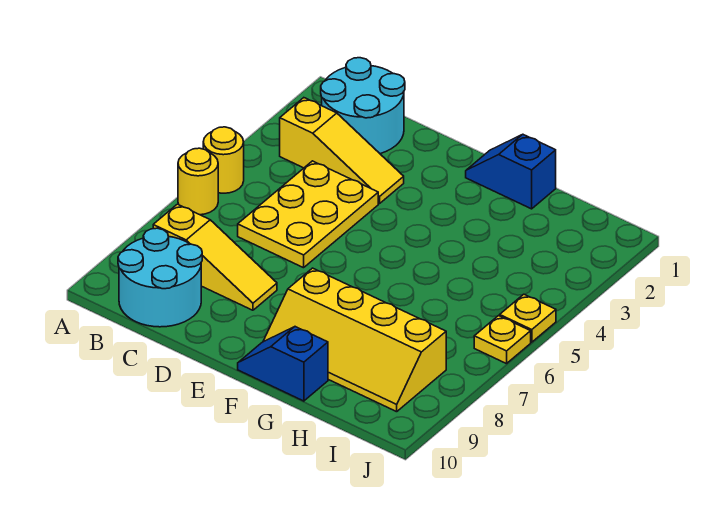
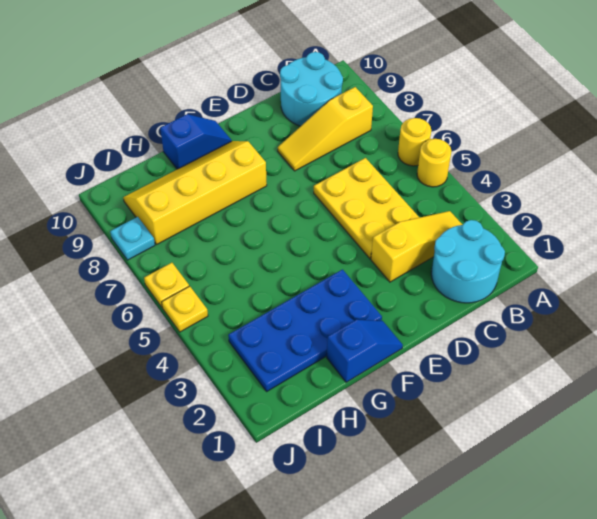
yellow 1x3 slope [280,98,404,204] -> yellow 1x3 slope turned to [371,211,462,282]
none -> blue 2x4 plate [228,270,382,391]
none -> cyan 1x1 plate [110,217,155,260]

